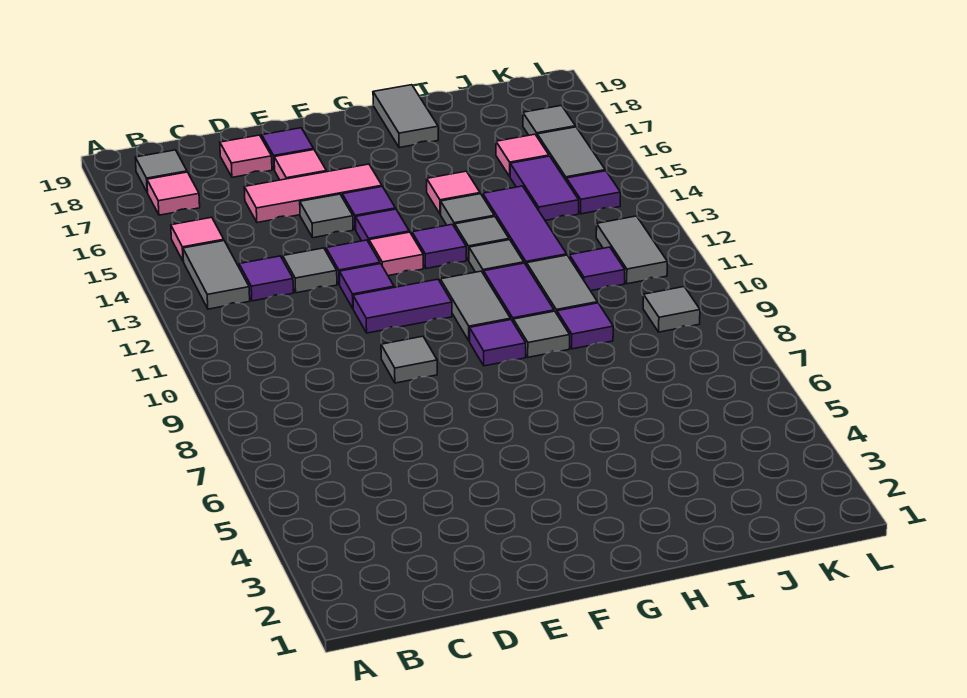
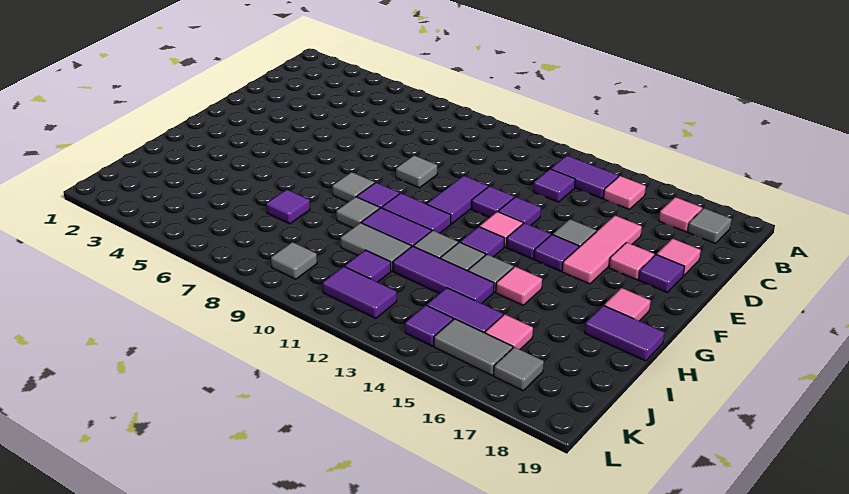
grey 1x2 tile [183,241,250,309] -> purple 1x2 tile [551,156,618,199]
grey 1x1 tile [283,248,337,293] -> grey 1x1 tile moved to [332,172,375,202]
grey 1x2 tile [440,271,511,341] -> purple 1x2 tile [382,193,451,233]
none -> pink 1x1 tile [604,288,651,321]
grey 1x2 tile [373,85,438,148] -> purple 1x2 tile [585,306,664,361]
purple 1x1 tile [557,303,613,349] -> purple 1x1 tile moved to [266,190,310,224]
grey 1x2 tile [596,216,667,284] -> purple 1x2 tile [323,266,397,319]

